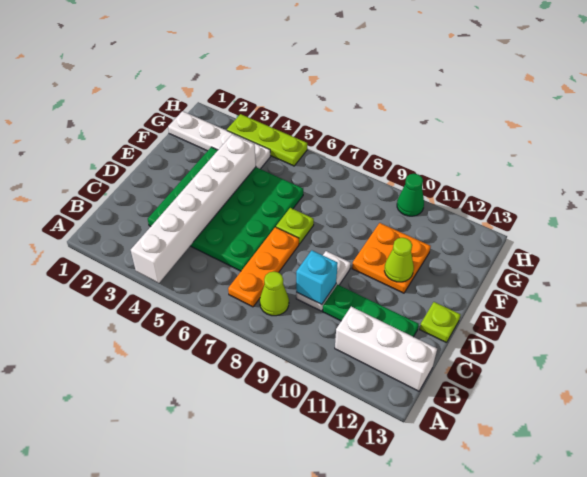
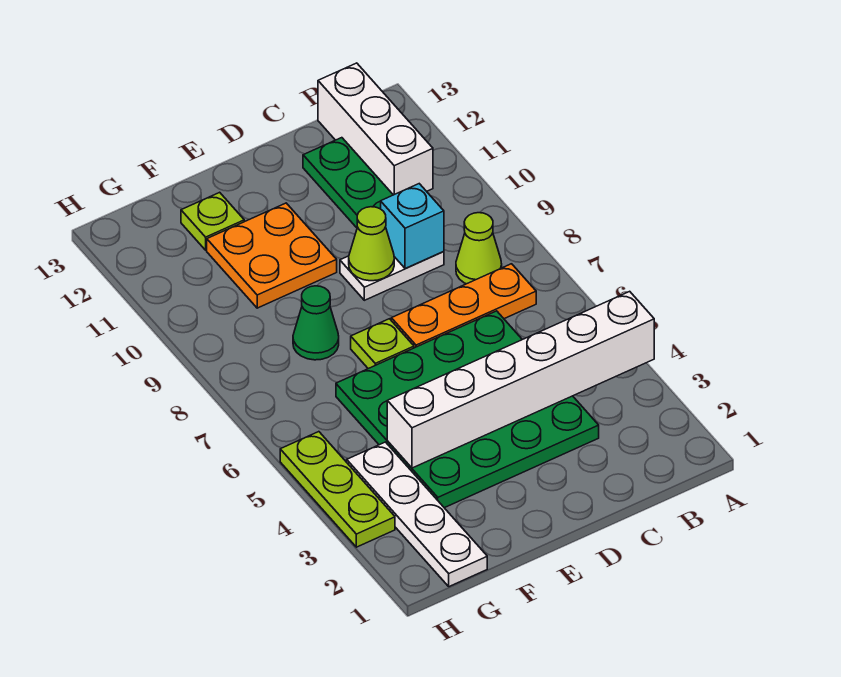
lime 1x1 plate [420,302,461,343] -> lime 1x1 plate moved to [181,192,244,250]
lime 1x1 cone [385,238,414,282] -> lime 1x1 cone moved to [349,207,394,281]
green 1x1 cone [397,174,424,216] -> green 1x1 cone moved to [293,286,339,360]

